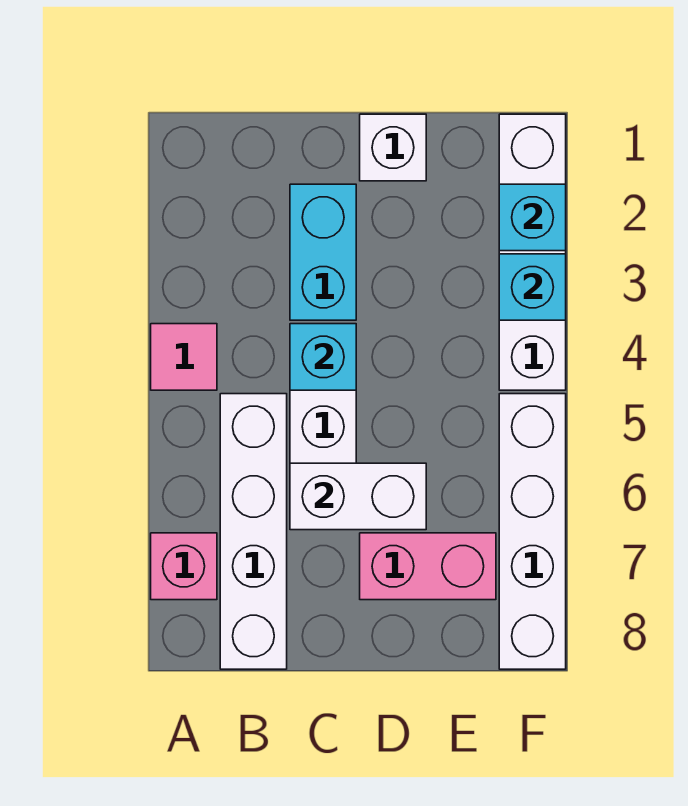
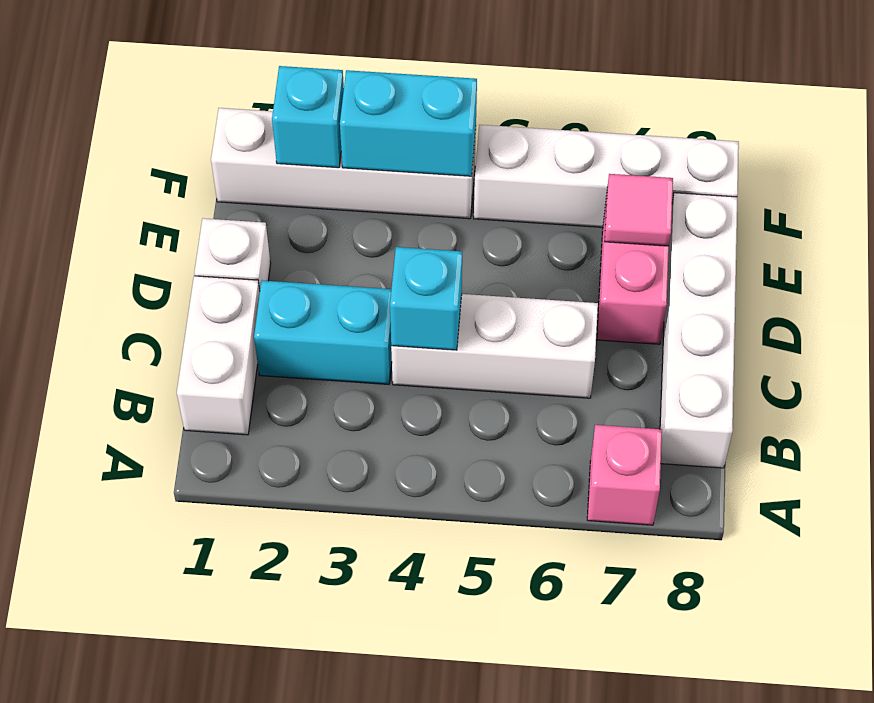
pink 1x1 tile [151,324,217,390] -> pink 1x1 tile moved to [605,174,673,246]
white 1x4 brick [220,394,287,669] -> white 1x4 brick turned to [660,193,737,468]
white 1x2 brick [290,463,426,530] -> white 1x2 brick moved to [177,276,260,435]
cyan 1x1 brick [499,254,566,320] -> cyan 1x2 brick [340,70,477,176]

